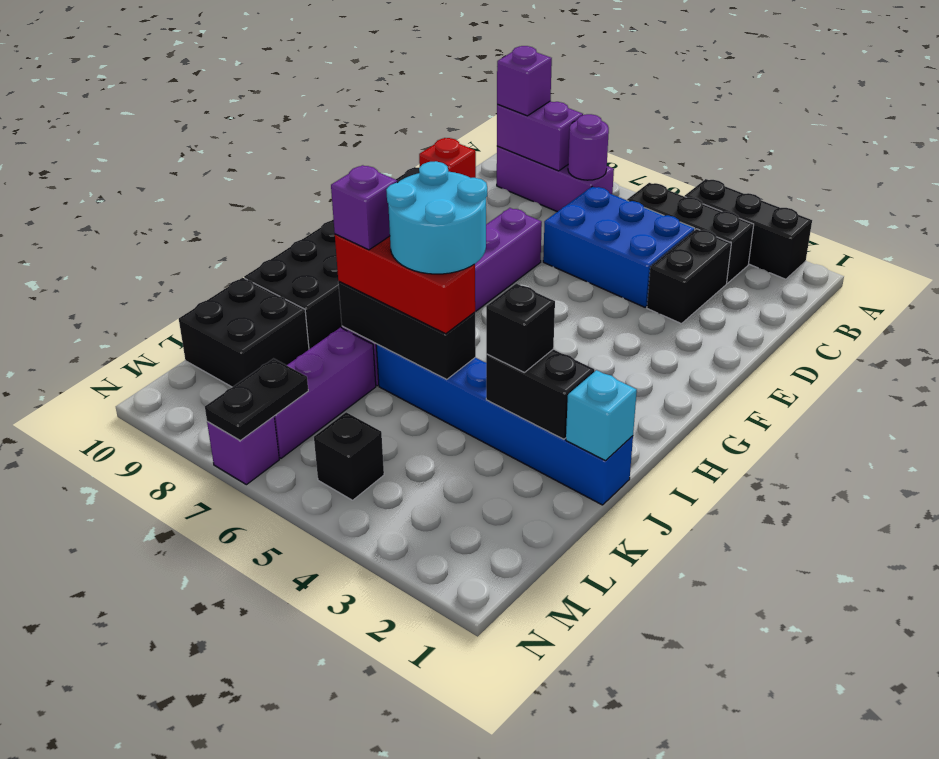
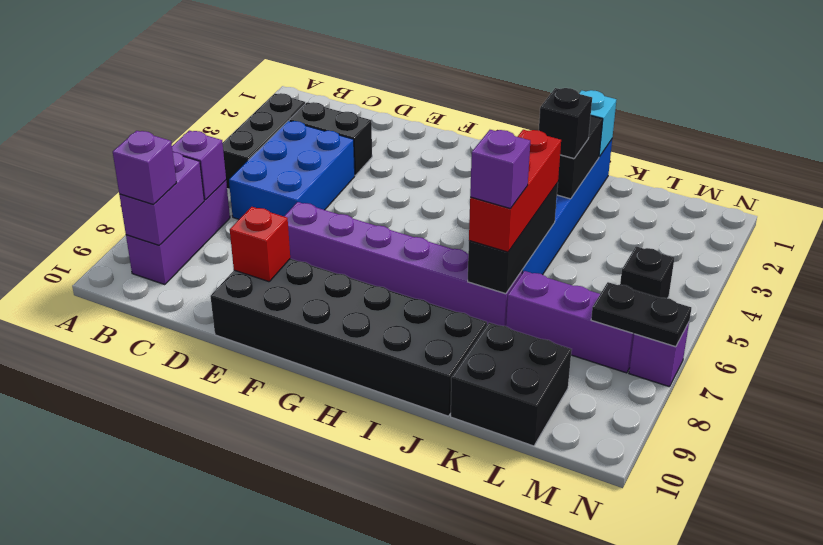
black 1x3 brick [685,179,812,279] -> none
purple 1x1 round brick [568,114,609,180] -> purple 1x1 brick [172,131,226,200]
cyan 2x2 round brick [386,161,487,274] -> none

